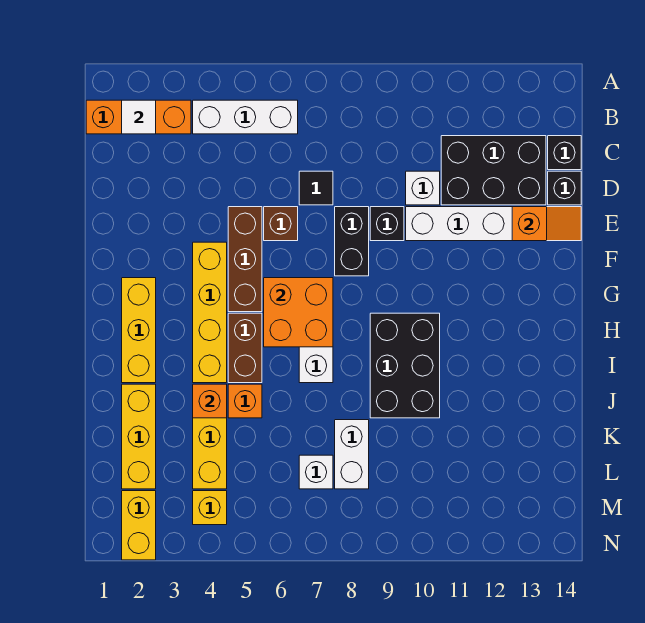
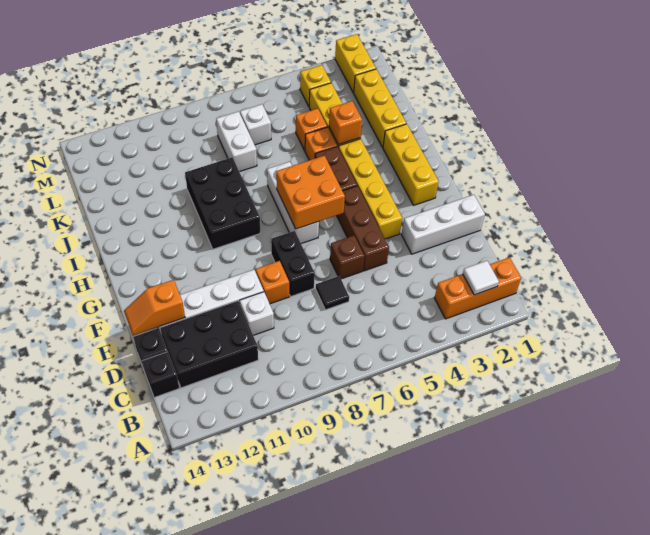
white 1x3 brick [193,100,298,134] -> white 1x3 brick moved to [401,195,485,254]
black 1x1 brick [370,207,404,241] -> orange 1x1 brick [256,261,289,304]
none -> orange 1x1 brick [296,108,327,151]

